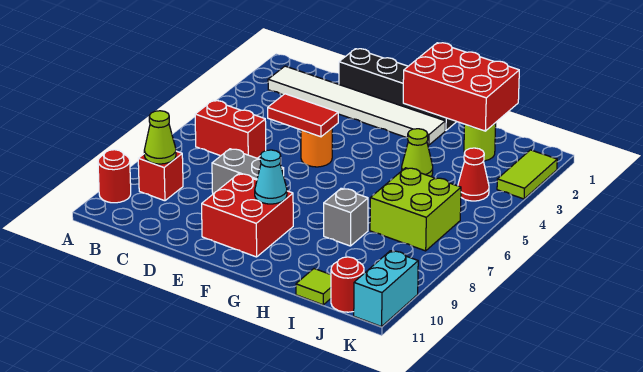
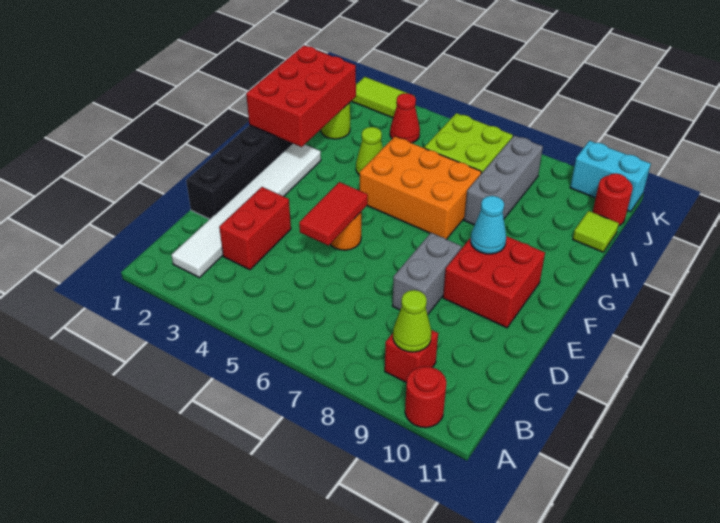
red 1x2 brick [195,101,266,158] -> red 1x2 brick moved to [219,187,291,270]
none -> orange 2x3 brick [360,137,481,239]
grey 1x1 brick [324,188,368,246] -> grey 1x3 brick [464,135,543,225]

